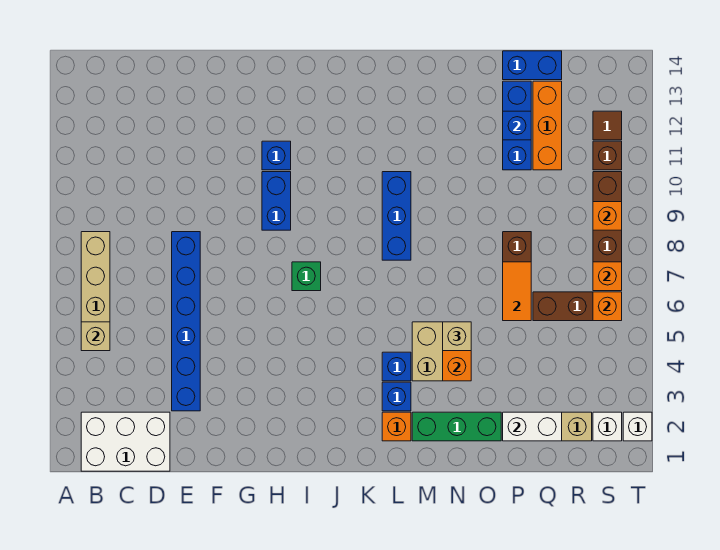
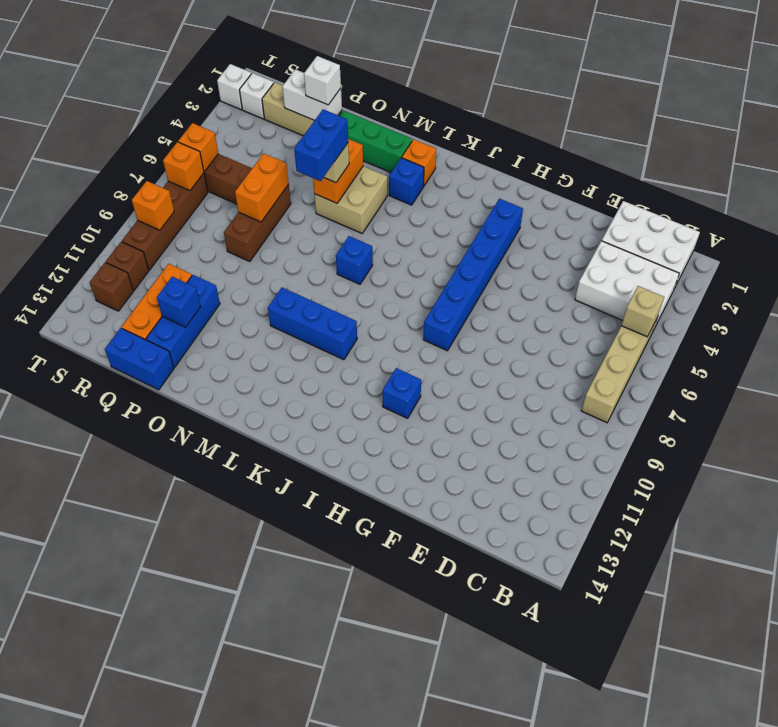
none -> white 2x3 brick [575,241,679,331]
blue 1x6 brick [172,232,200,411] -> blue 1x6 brick moved to [423,199,523,351]
blue 1x2 brick [262,172,291,230] -> blue 1x2 brick moved to [294,109,348,181]
green 1x1 brick [292,262,321,291] -> none
blue 1x1 brick [382,352,411,381] -> blue 1x1 brick moved to [336,236,373,284]
blue 1x3 brick [382,172,411,260] -> blue 1x3 brick turned to [268,287,357,360]
none -> white 1x1 brick [304,56,341,105]
orange 1x2 tile [503,262,531,321] -> orange 1x2 brick [235,153,289,222]
brown 1x1 tile [593,111,622,140] -> brown 1x1 brick [90,262,133,311]

